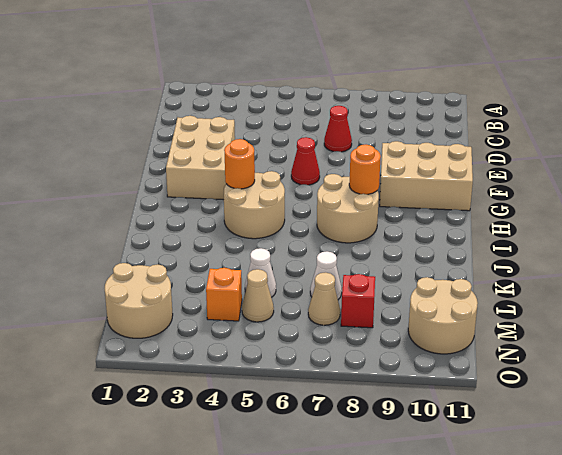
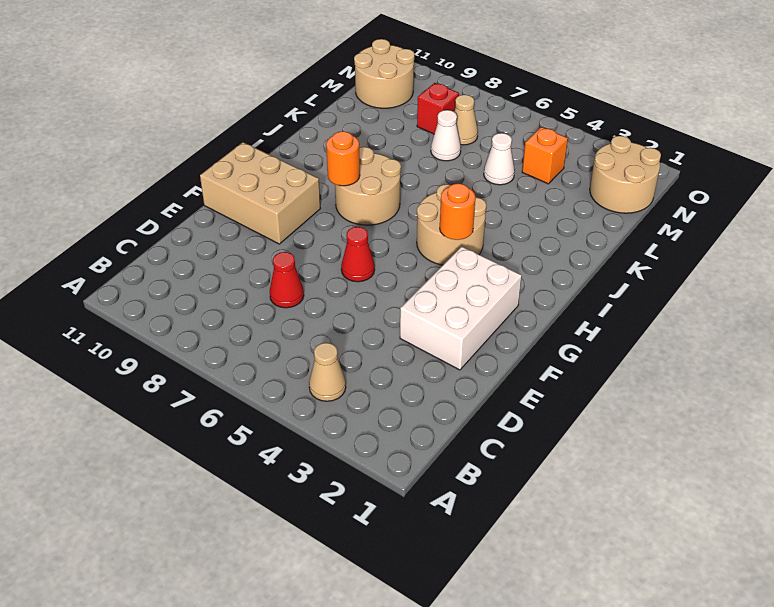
tan 2x3 brick [166,116,235,200] -> white 2x3 brick [400,247,522,370]
tan 1x1 cone [242,269,274,322] -> tan 1x1 cone moved to [309,343,346,401]

